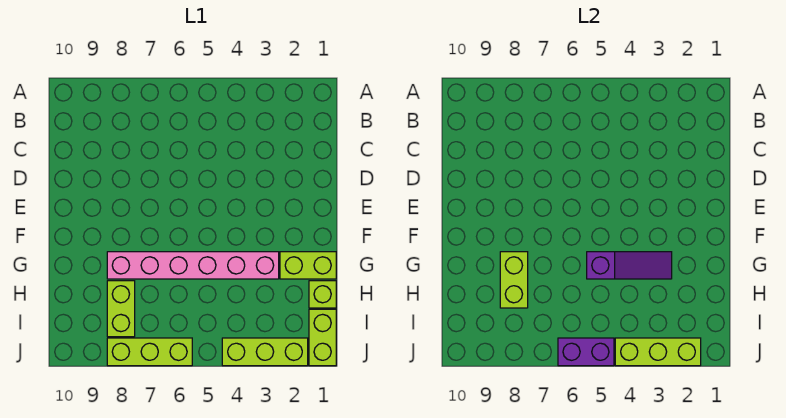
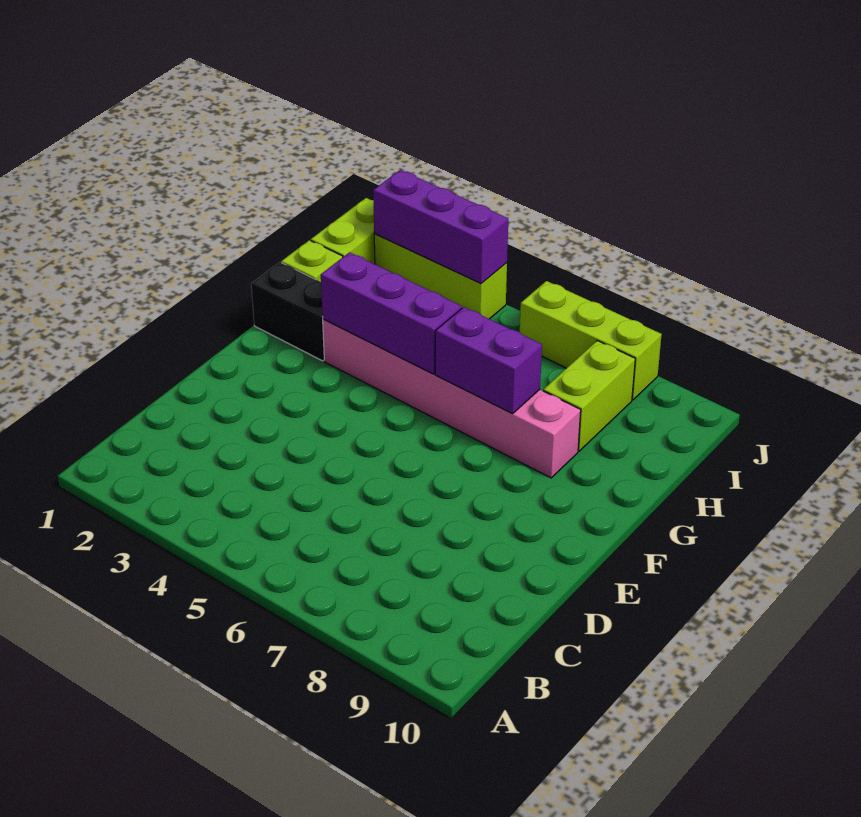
lime 1x2 brick [280,252,336,279] -> black 1x2 brick [251,262,324,361]
purple 1x3 slope [587,252,672,279] -> purple 1x3 brick [321,252,462,374]
lime 1x2 brick [500,252,528,308] -> none
lime 1x3 brick [615,338,701,366] -> purple 1x3 brick [373,170,508,283]
purple 1x2 brick [558,338,614,366] -> purple 1x2 brick moved to [435,307,542,414]

